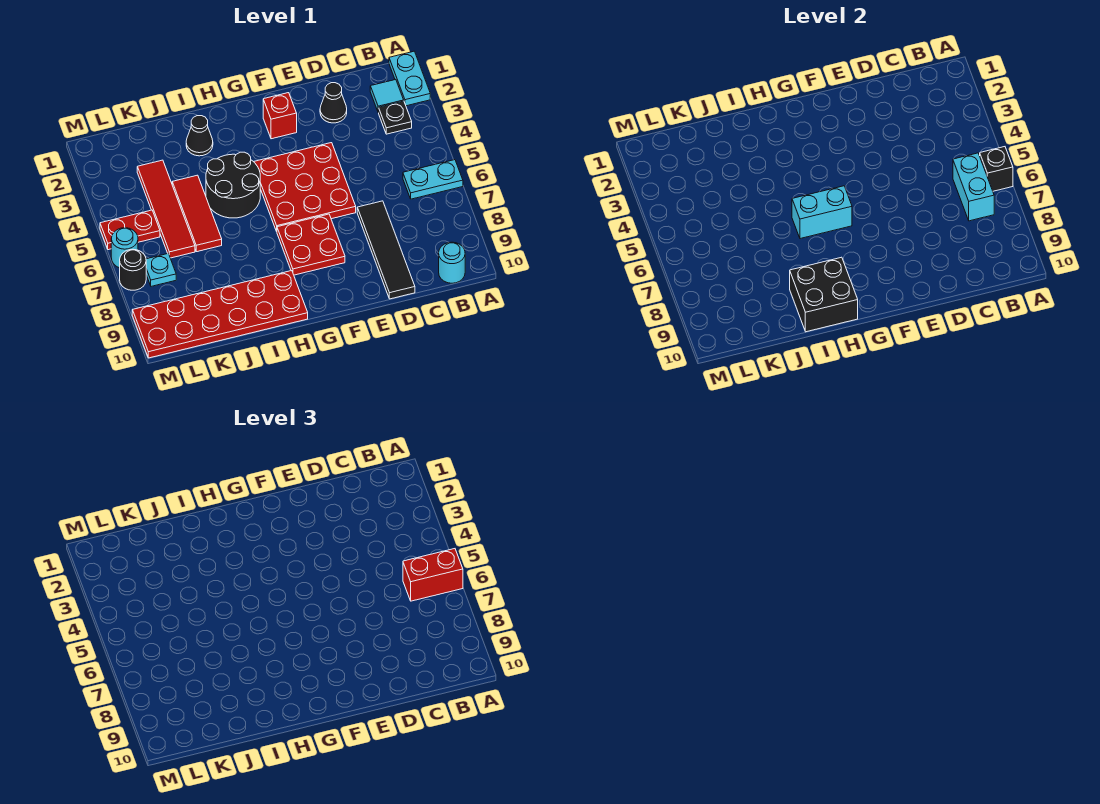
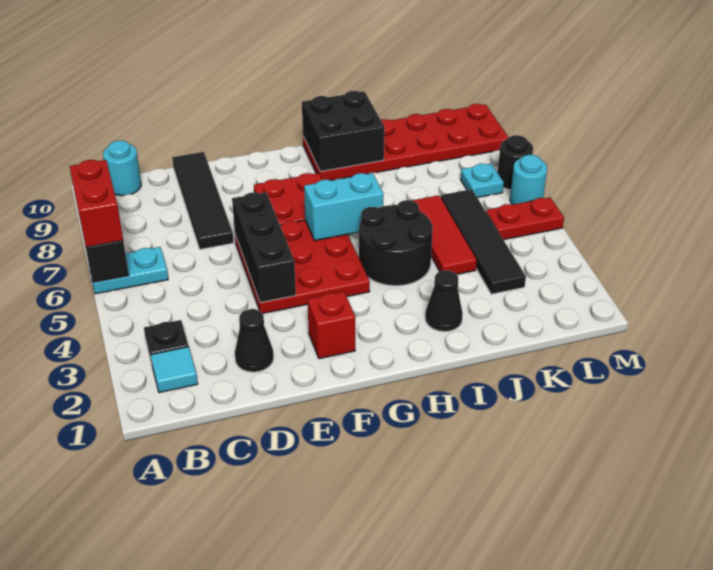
cyan 1x2 plate [389,51,430,106] -> none
red 1x2 brick [403,549,463,601] -> red 1x2 brick turned to [70,160,123,247]
cyan 1x2 brick [953,153,994,221] -> none
none -> black 1x3 brick [232,192,296,303]
red 1x4 tile [137,160,195,258] -> black 1x4 tile [441,189,526,294]

